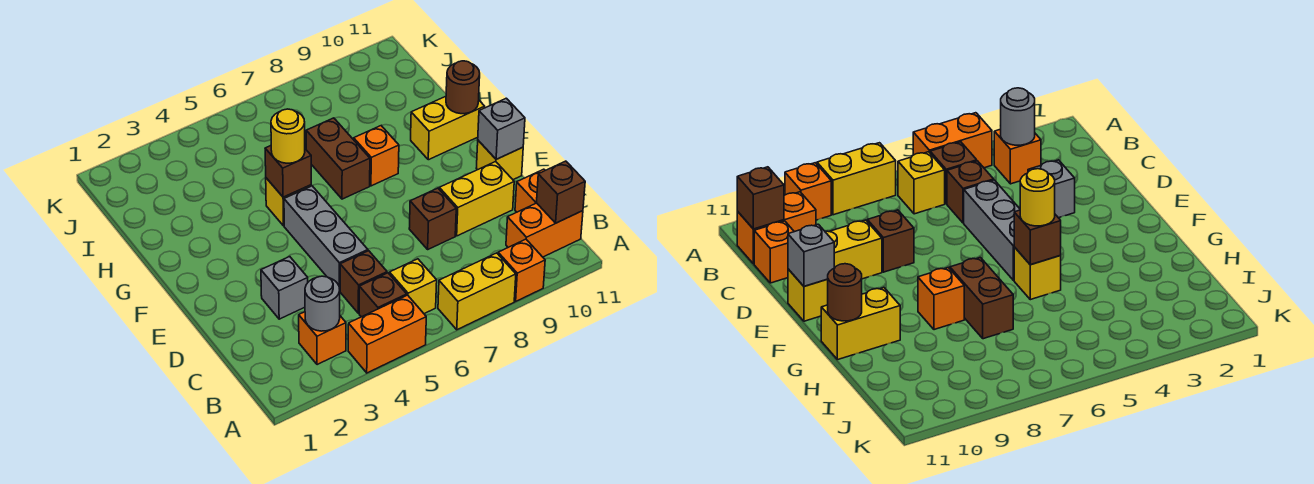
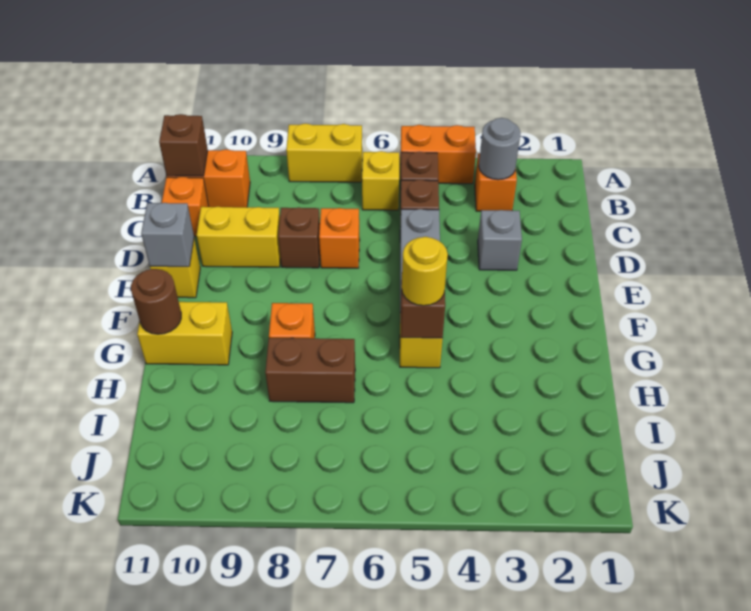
orange 1x1 brick [498,239,545,301] -> orange 1x1 brick moved to [319,208,360,268]
brown 1x2 brick [306,118,370,199] -> brown 1x2 brick turned to [265,338,355,403]

